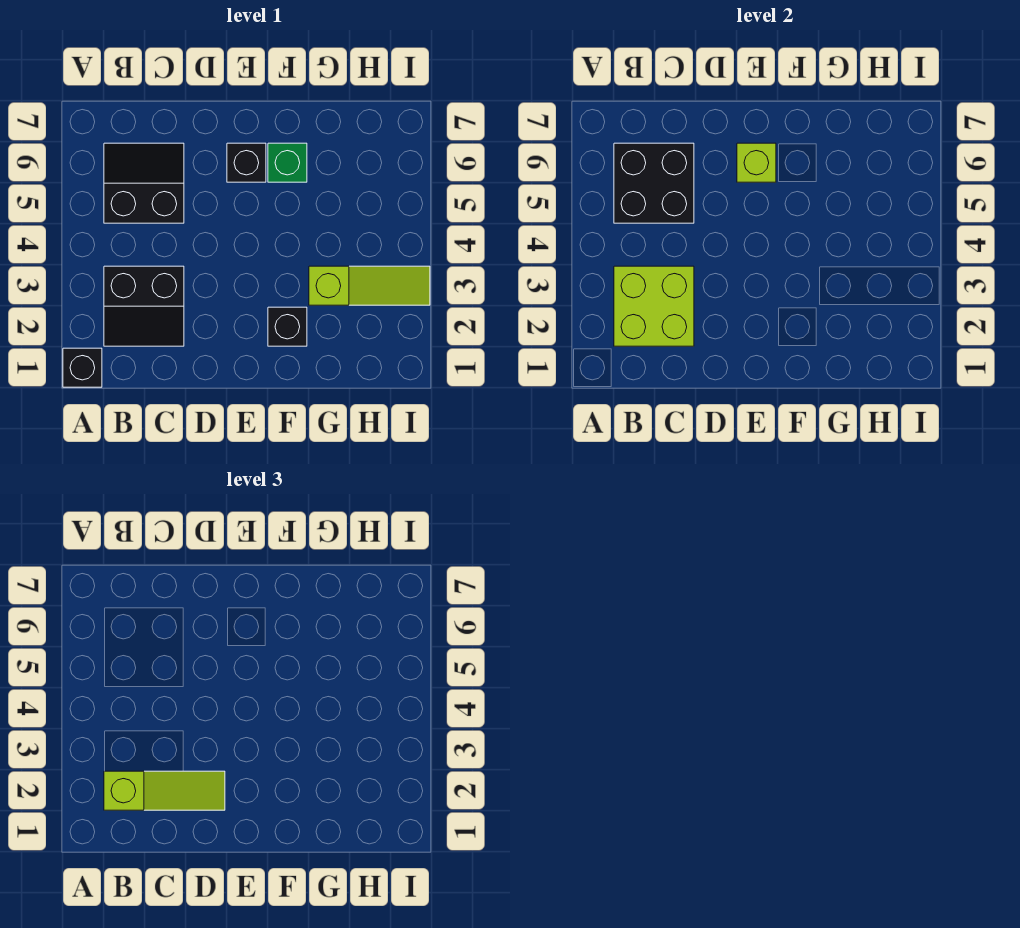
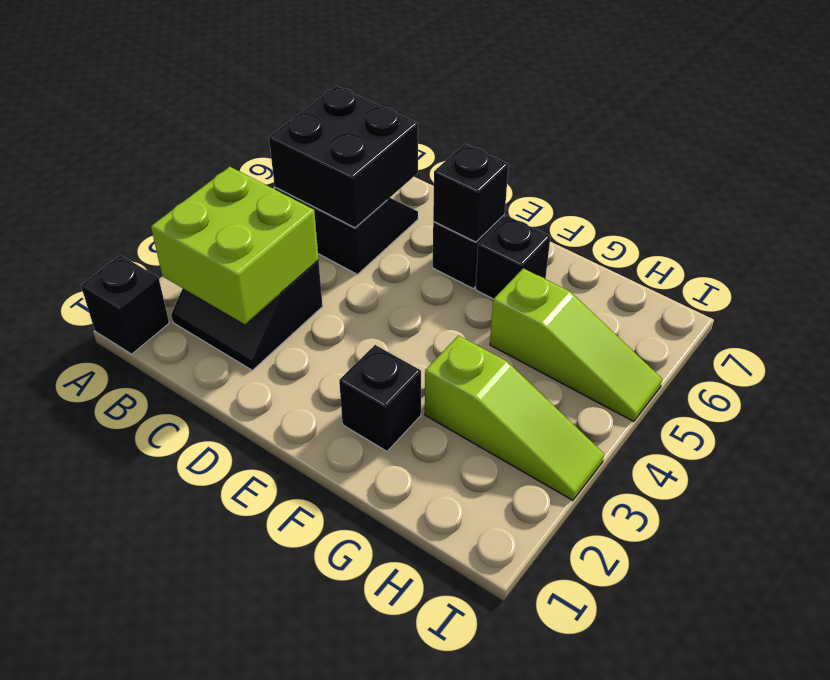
lime 1x3 slope [104,771,225,810] -> lime 1x3 slope moved to [490,269,662,421]
lime 1x1 brick [737,143,776,182] -> black 1x1 brick [433,144,509,242]
green 1x1 brick [268,143,307,182] -> black 1x1 brick [475,216,550,299]

